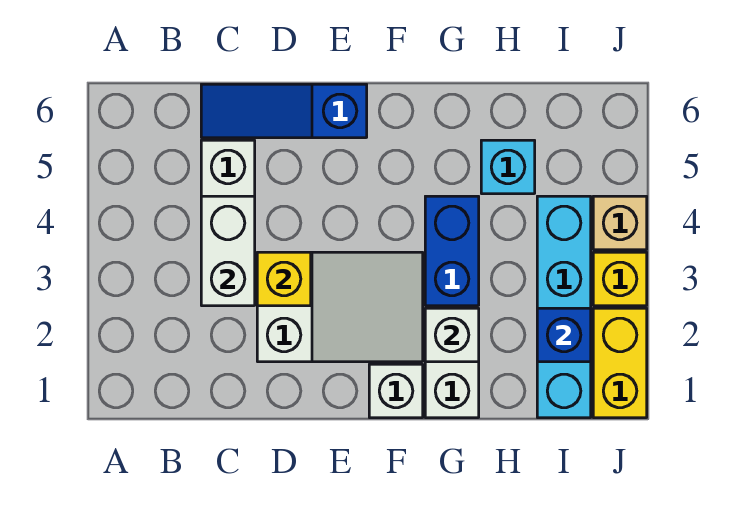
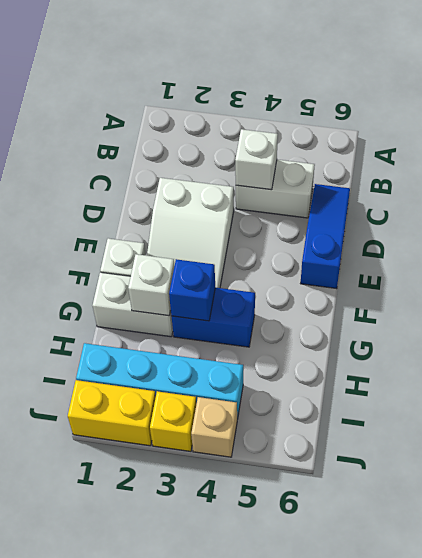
white 1x2 brick [201,196,255,306] -> white 1x1 brick [235,129,278,190]
yellow 1x1 brick [257,252,311,306] -> none
cyan 1x1 brick [481,140,535,194] -> none
blue 1x1 brick [537,308,591,362] -> blue 1x1 brick moved to [169,259,215,321]

